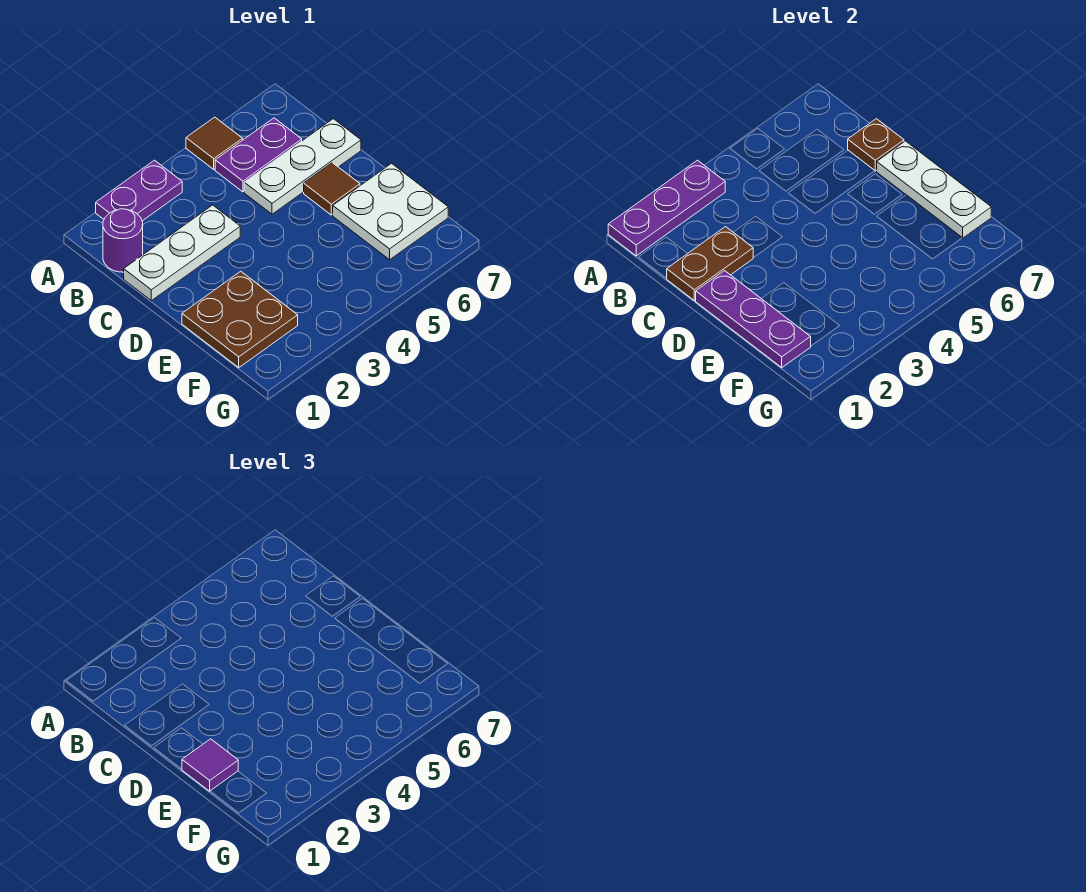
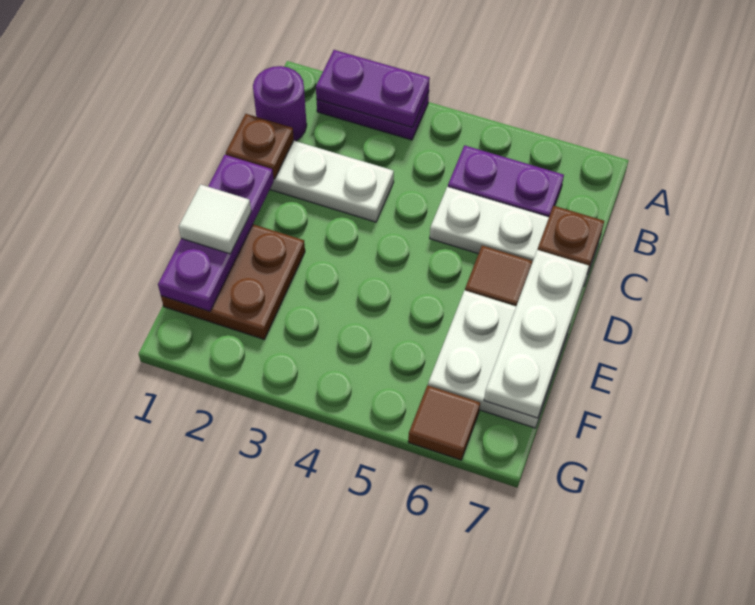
purple 1x3 plate [608,160,725,256] -> purple 1x2 plate [316,50,430,127]
brown 1x1 tile [186,117,243,169] -> brown 1x1 tile moved to [408,385,480,460]
brown 1x2 plate [667,227,753,301] -> brown 1x1 plate [226,114,294,179]
purple 1x1 tile [182,739,238,791] -> white 1x1 tile [179,184,251,254]

